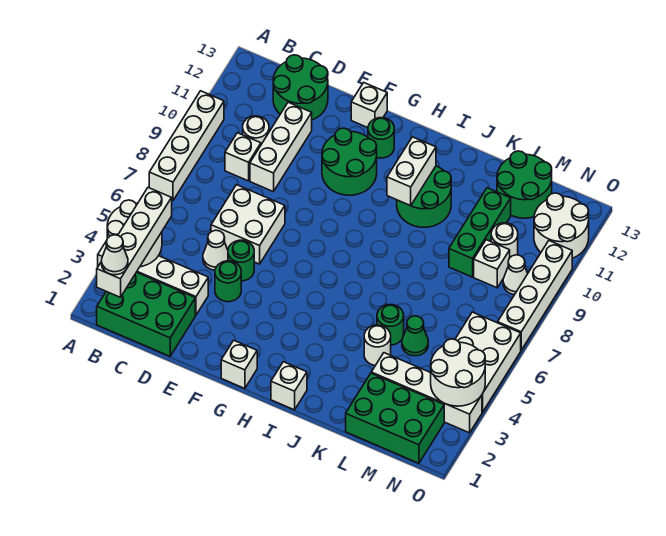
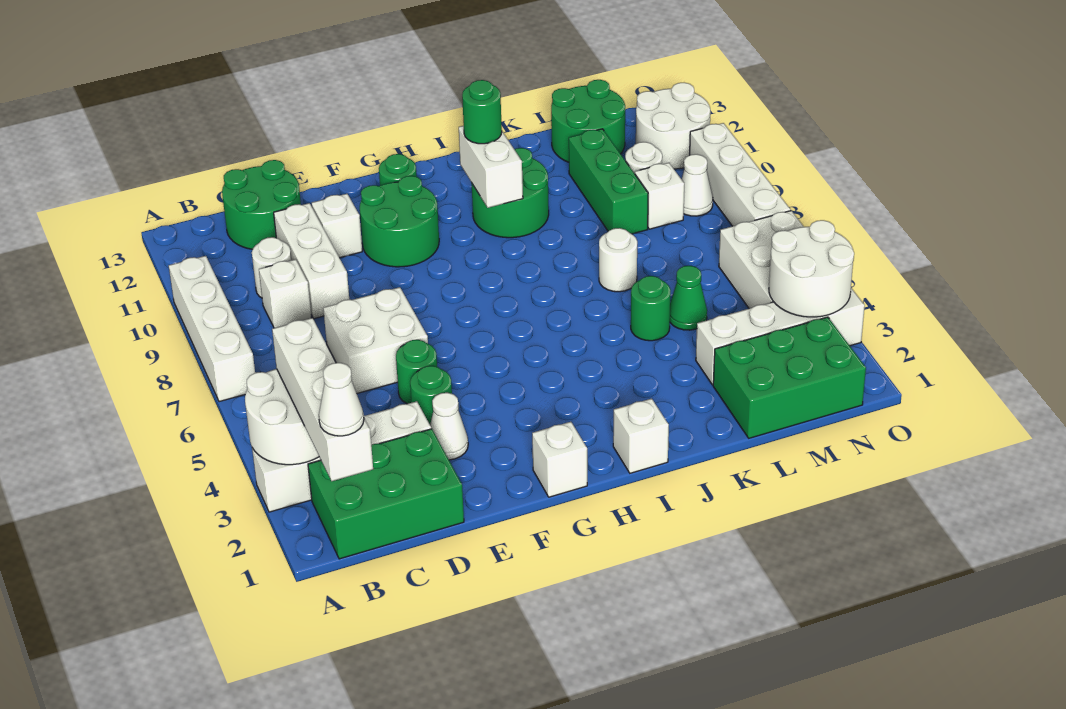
white 1x1 cone [203,230,228,270] -> white 1x1 cone moved to [430,393,468,460]
white 1x1 brick [351,83,387,128] -> white 1x1 brick moved to [312,194,362,258]
none -> green 1x1 round brick [462,80,502,144]
white 1x1 round brick [364,325,391,366] -> white 1x1 round brick moved to [599,228,637,292]

